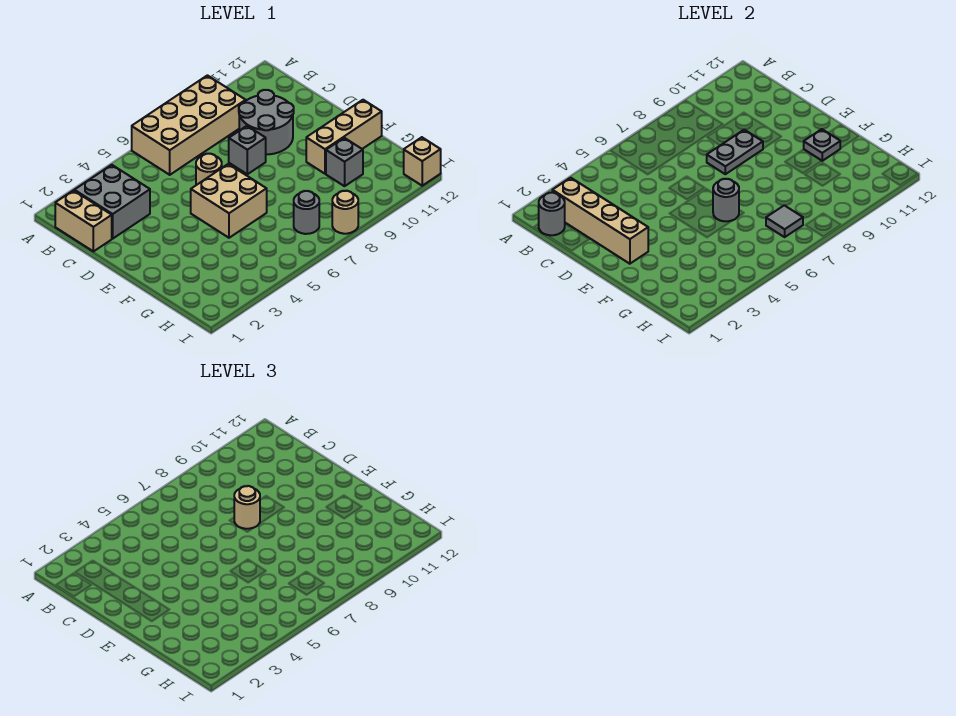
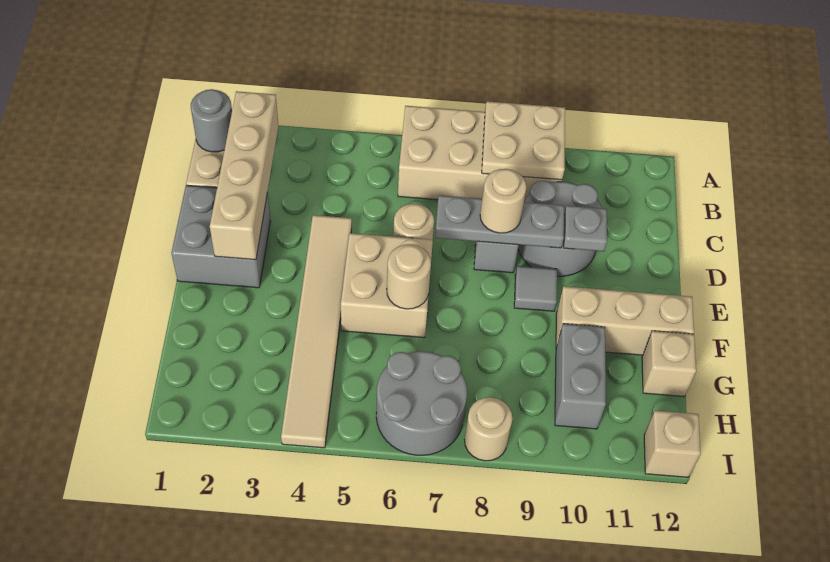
none -> tan 2x2 plate [482,101,565,180]
grey 2x2 brick [74,165,150,239] -> grey 2x2 brick moved to [171,185,270,288]
none -> tan 1x6 tile [281,215,352,448]
grey 1x2 plate [707,130,763,174] -> grey 1x3 plate [435,195,564,248]
grey 1x1 round brick [713,179,739,221] -> tan 1x1 round brick [387,244,431,309]
grey 1x1 plate [804,129,840,161] -> grey 1x1 plate moved to [564,205,607,251]
grey 1x1 brick [326,138,363,186] -> grey 1x2 brick [555,324,606,429]
none -> tan 1x1 brick [642,331,696,397]
grey 1x1 round brick [294,191,319,234] -> grey 2x2 round brick [376,351,467,455]
grey 1x1 tile [766,205,803,237] -> grey 1x1 tile moved to [514,266,557,311]

